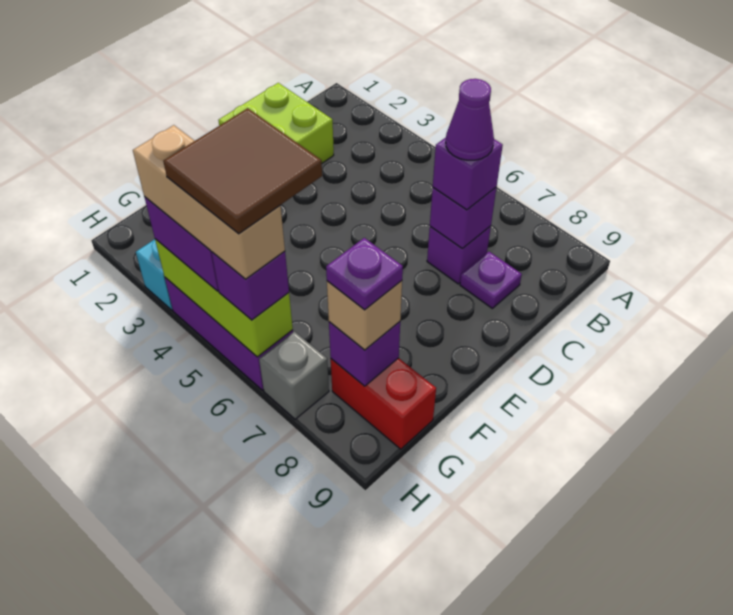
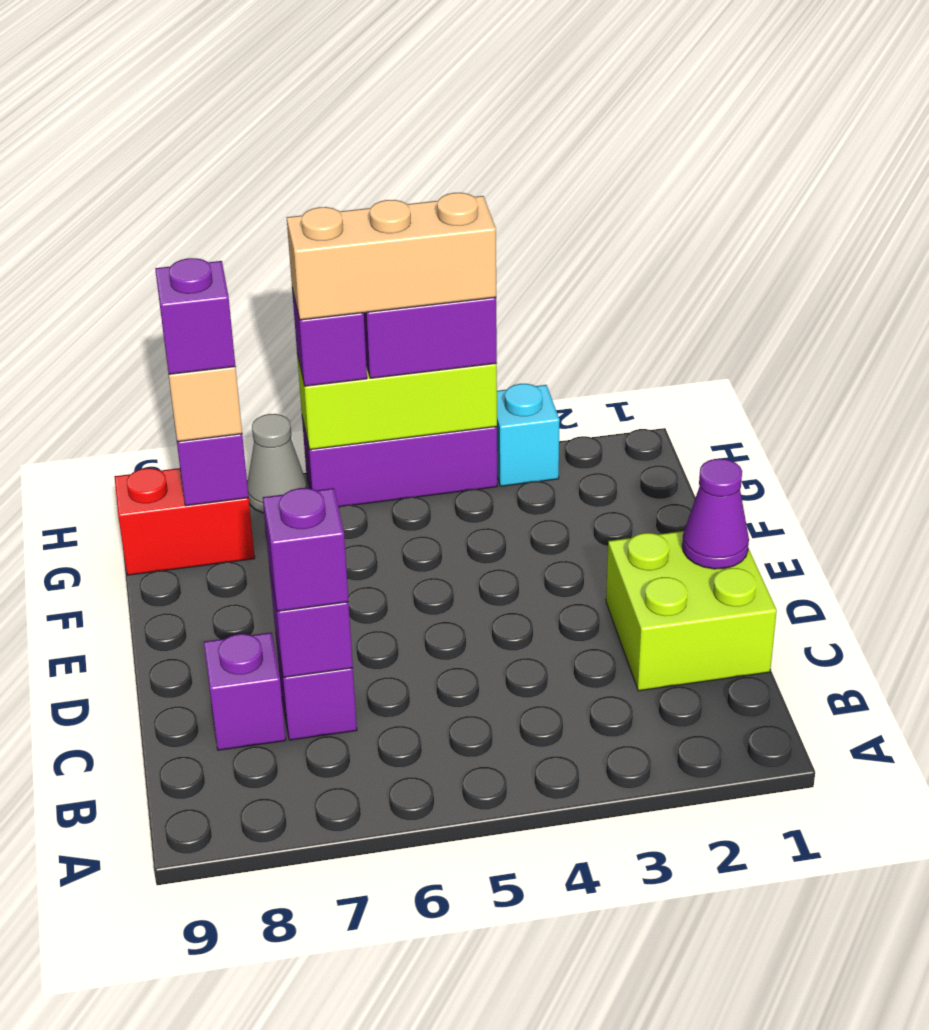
purple 1x1 cone [446,79,494,160] -> purple 1x1 cone moved to [682,459,749,569]
purple 1x1 plate [460,252,522,308] -> purple 1x1 brick [204,632,286,750]
brown 2x2 tile [163,108,322,234] -> none
purple 1x1 plate [326,238,403,310] -> purple 1x1 brick [155,258,236,374]
grey 1x1 brick [259,332,329,419] -> grey 1x1 cone [247,414,307,513]

